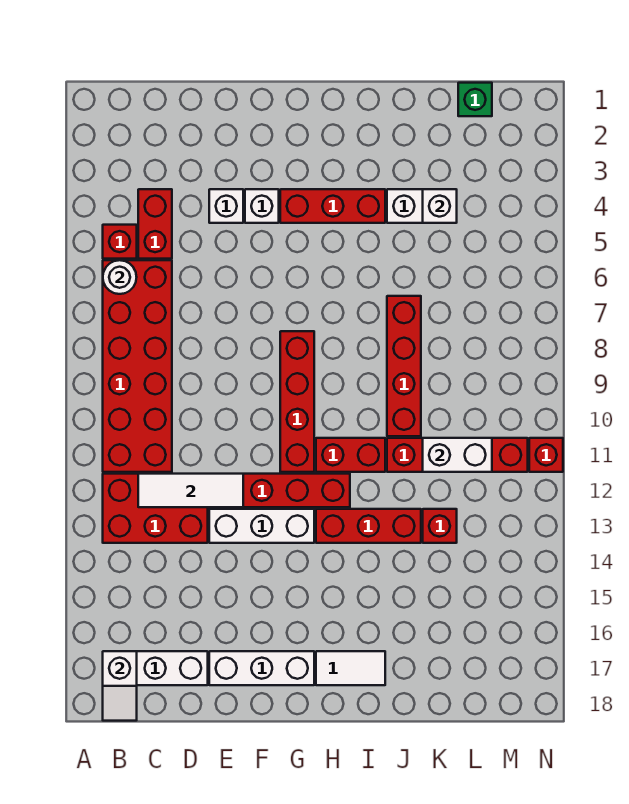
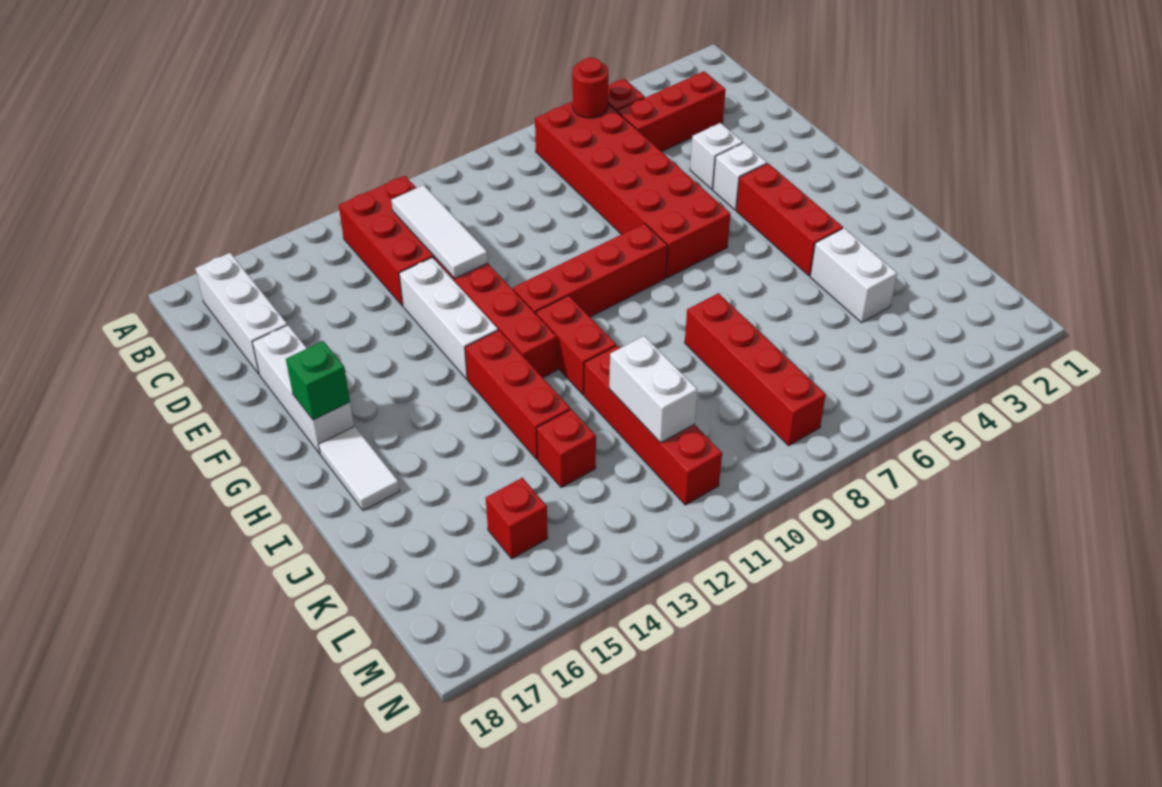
red 2x6 brick [103,260,172,472] -> red 2x6 brick turned to [535,101,731,278]
white 1x1 round brick [103,260,137,294] -> red 1x1 round brick [572,58,608,118]
white 1x2 slope [103,651,137,721] -> none
red 1x2 brick [138,189,172,259] -> red 1x3 brick [617,71,726,152]
red 1x4 brick [387,296,421,436] -> red 1x4 brick turned to [685,293,826,446]
white 1x1 brick [423,189,457,223] -> none
green 1x1 brick [458,83,492,116] -> green 1x1 brick moved to [286,341,350,420]
red 1x1 brick [529,438,563,472] -> red 1x1 brick moved to [486,478,548,559]

